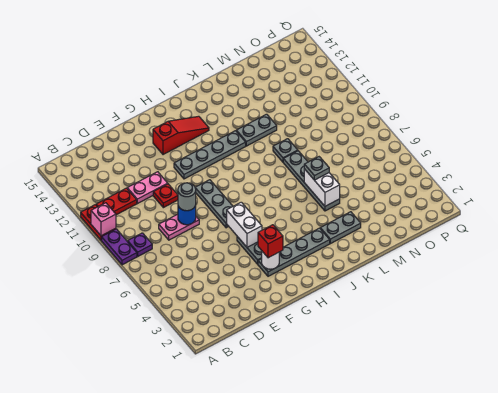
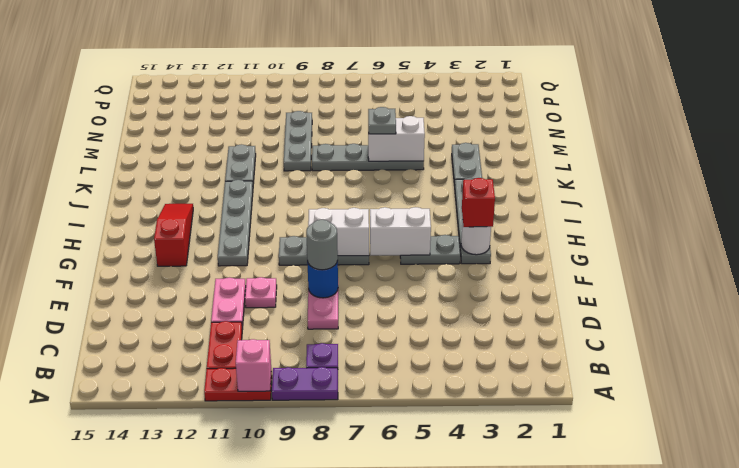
red 1x1 plate [153,184,178,208] -> pink 1x1 plate [245,277,277,308]
none -> white 1x2 brick [308,208,369,256]
grey 1x1 plate [273,139,298,162] -> grey 1x3 plate [284,111,312,171]

